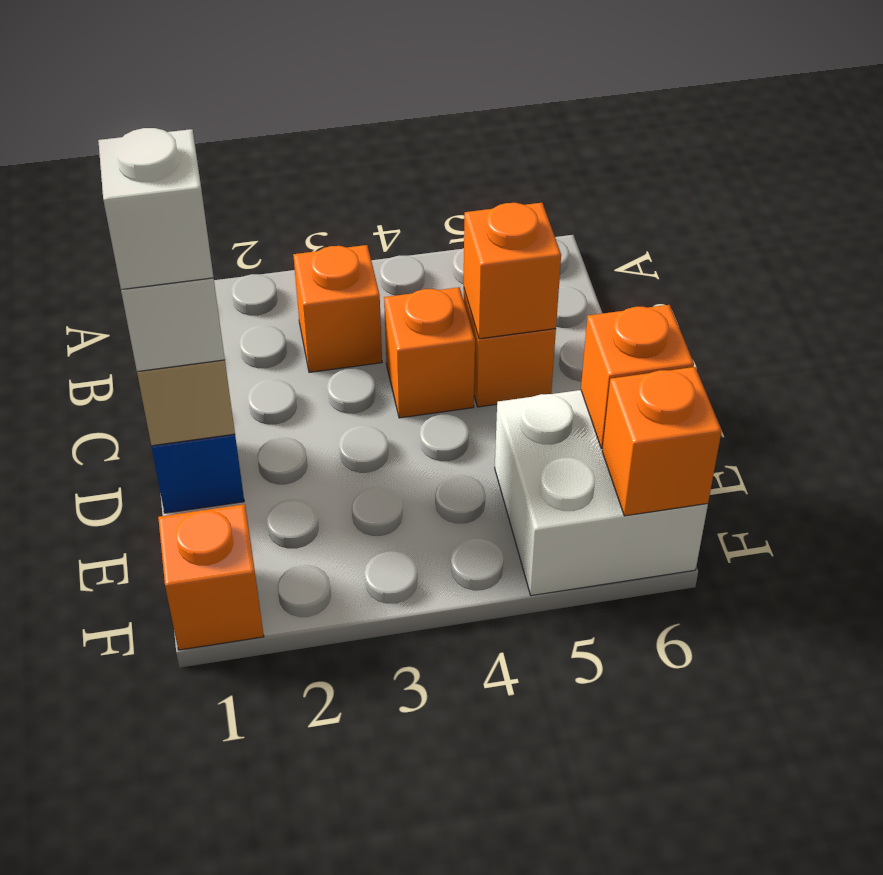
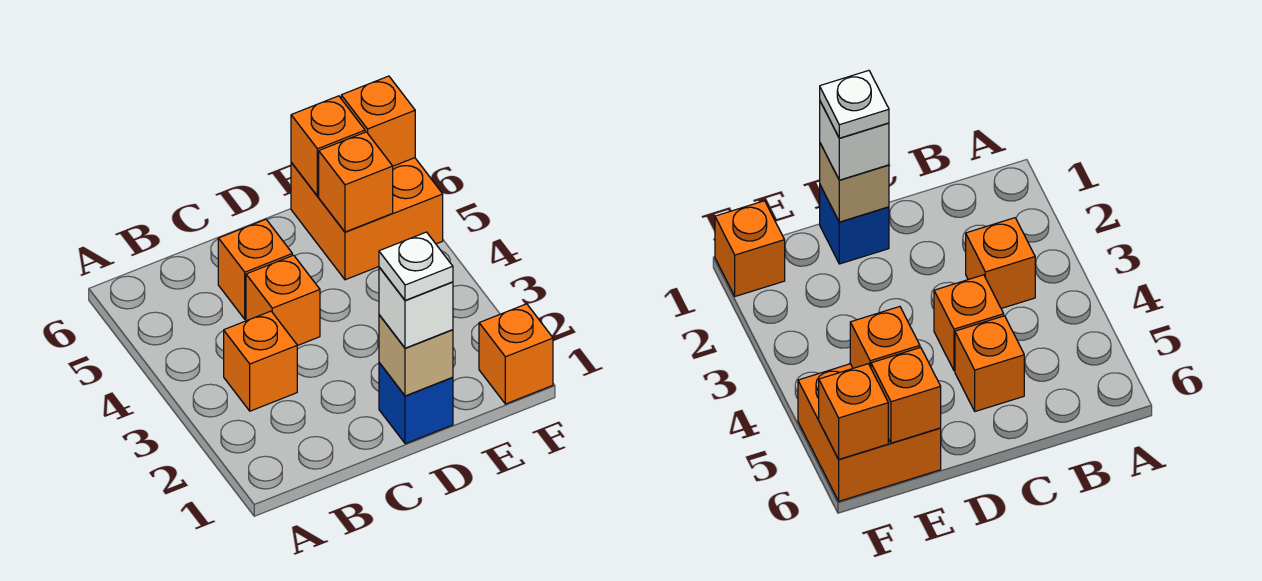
orange 1x1 brick [464,203,561,339] -> orange 1x1 brick moved to [319,132,393,232]
white 1x1 brick [98,128,214,290] -> white 1x1 plate [379,232,453,300]
white 2x2 brick [495,390,708,596] -> orange 2x2 brick [291,158,443,280]

